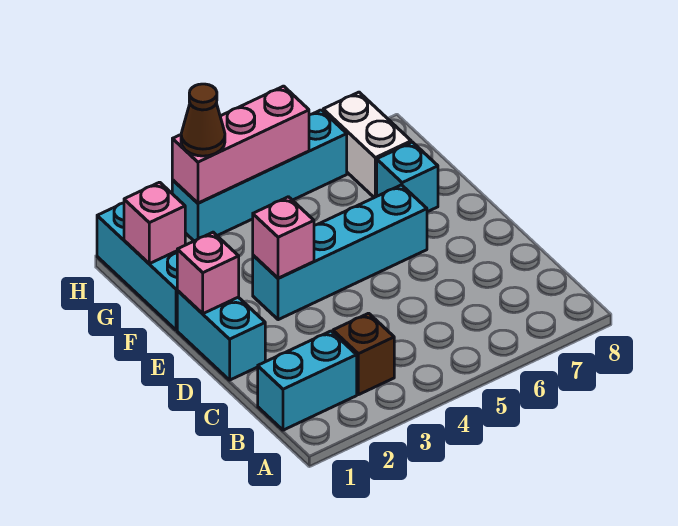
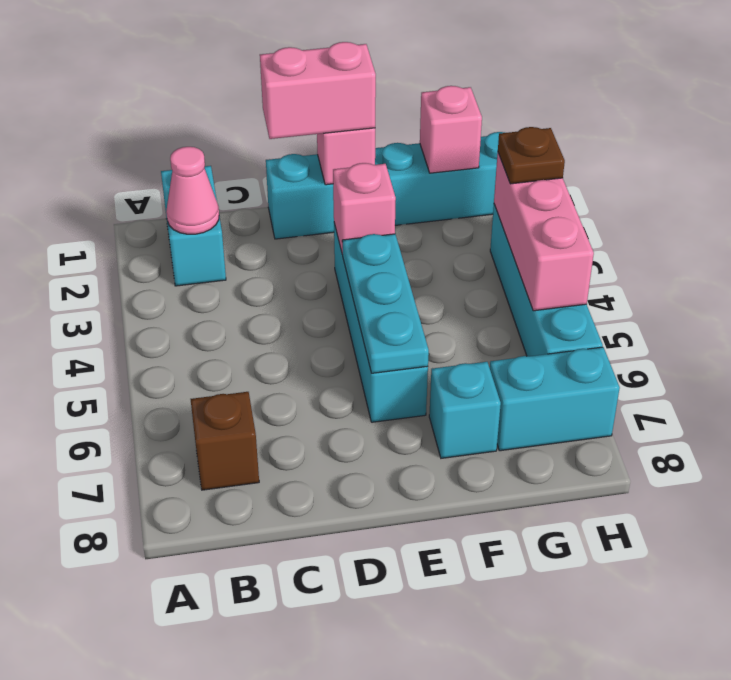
none -> pink 1x1 cone [166,147,219,234]
brown 1x1 brick [333,313,394,395] -> brown 1x1 brick moved to [191,392,259,490]
none -> pink 1x2 brick [260,42,376,139]
none -> cyan 1x3 plate [342,234,429,373]
white 1x2 brick [323,92,411,198] -> cyan 1x2 brick [490,347,620,451]
brown 1x1 cone [181,84,225,156] -> brown 1x1 plate [498,127,565,184]

